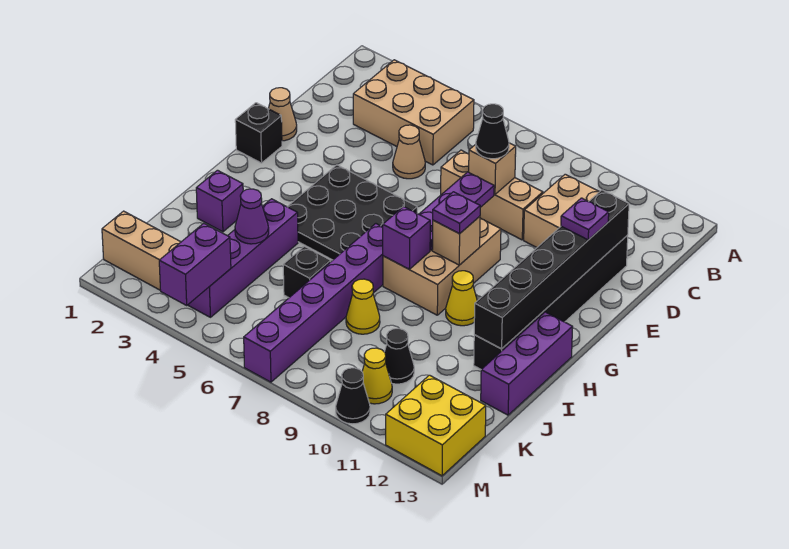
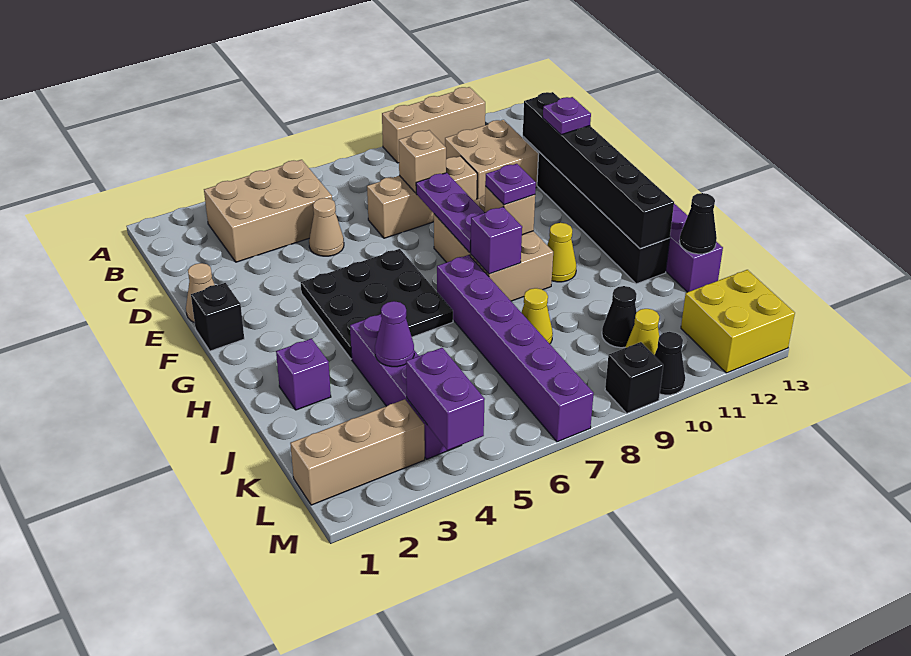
none -> tan 1x3 brick [382,87,485,163]
black 1x1 cone [476,104,509,159] -> black 1x1 cone moved to [679,193,717,254]
black 1x1 brick [283,246,331,298] -> black 1x1 brick moved to [605,342,663,413]

